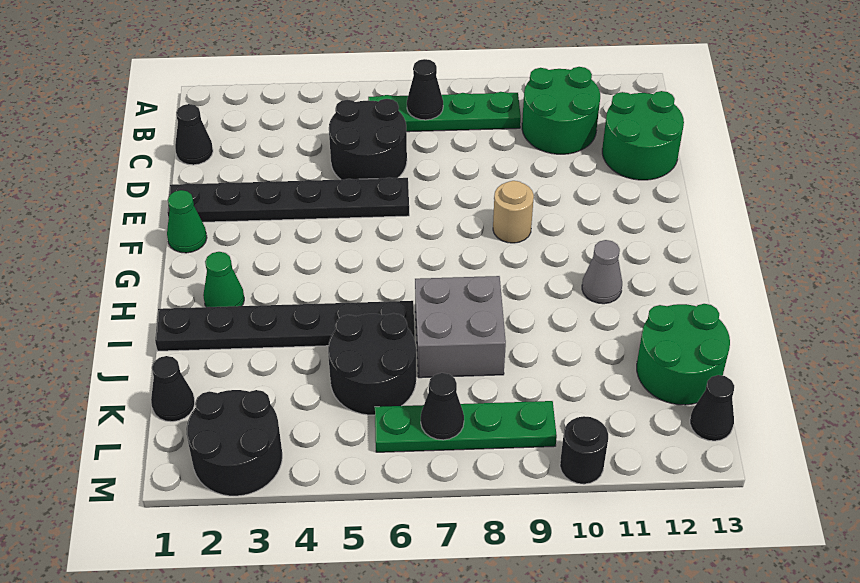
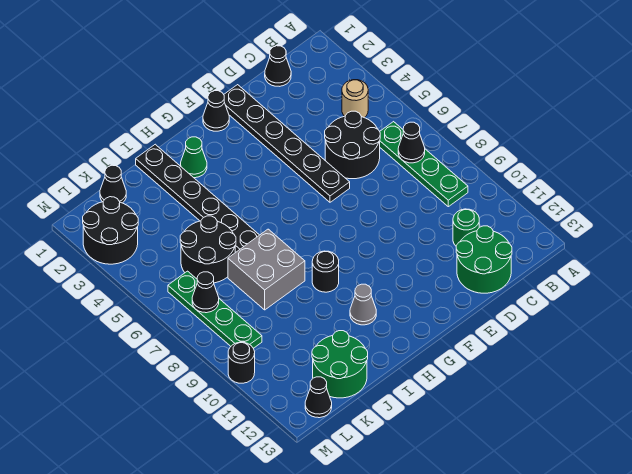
green 2x2 round brick [522,67,600,154] -> green 1x1 round brick [453,209,479,246]
green 1x1 cone [167,190,207,253] -> black 1x1 cone [203,91,229,131]
tan 1x1 round brick [493,181,534,243] -> tan 1x1 round brick moved to [342,80,368,118]
none -> black 1x1 round brick [312,251,339,292]

